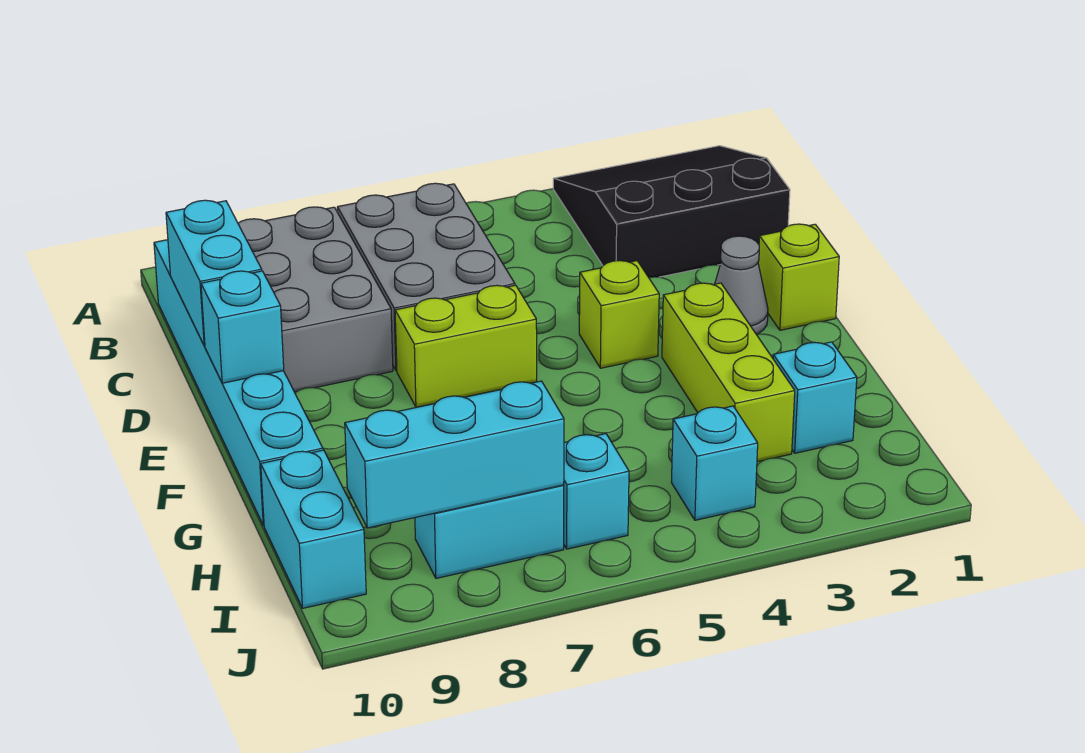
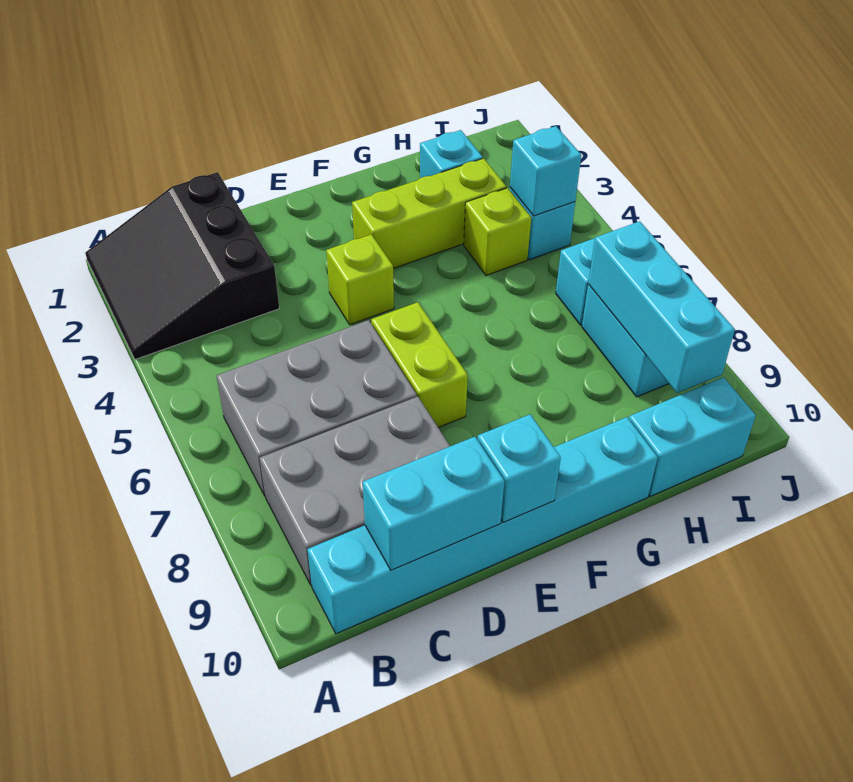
lime 1x1 brick [758,224,839,330] -> lime 1x1 brick moved to [464,188,531,275]
grey 1x1 cone [715,236,768,334] -> none
none -> cyan 1x1 brick [510,126,581,216]

